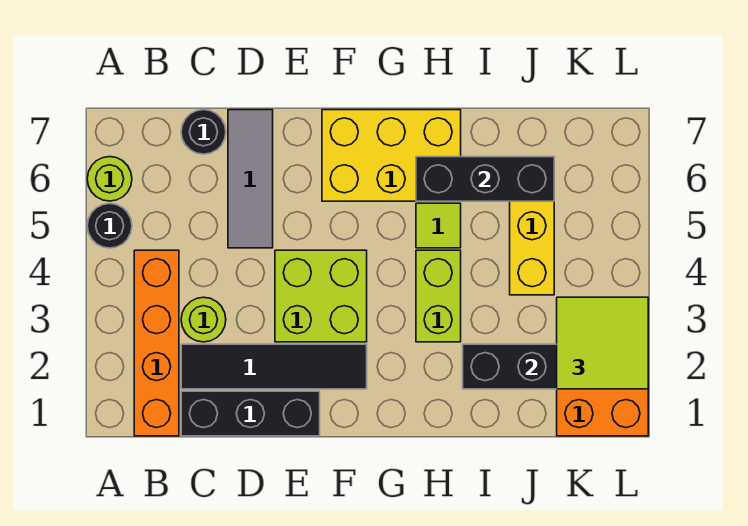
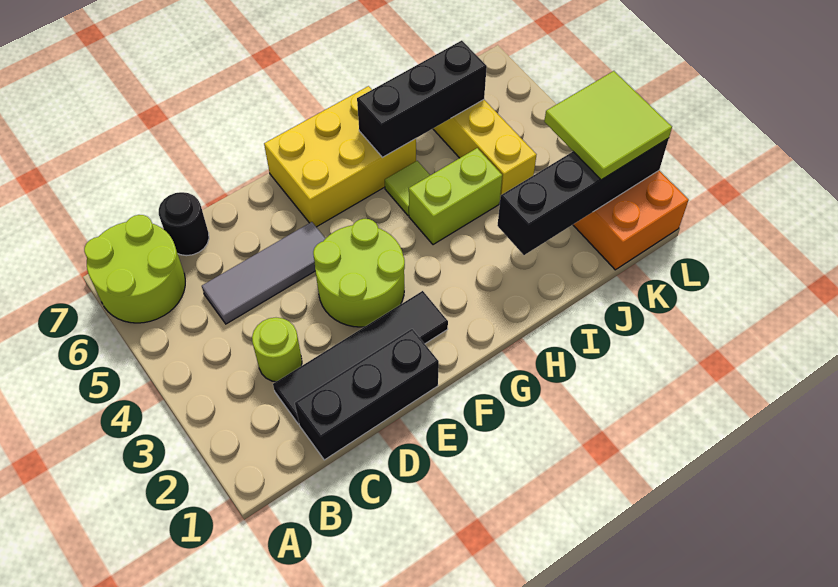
black 1x1 round brick [87,204,132,248] -> none
lime 1x1 round brick [87,157,132,201] -> lime 2x2 round brick [84,215,185,323]
orange 1x4 brick [134,250,179,436] -> none
grey 1x3 tile [228,110,273,248] -> grey 1x3 tile turned to [202,222,326,324]
lime 2x2 brick [275,250,367,342] -> lime 2x2 round brick [313,219,405,327]
lime 1x2 brick [416,250,461,342] -> lime 1x2 brick turned to [409,148,502,245]

